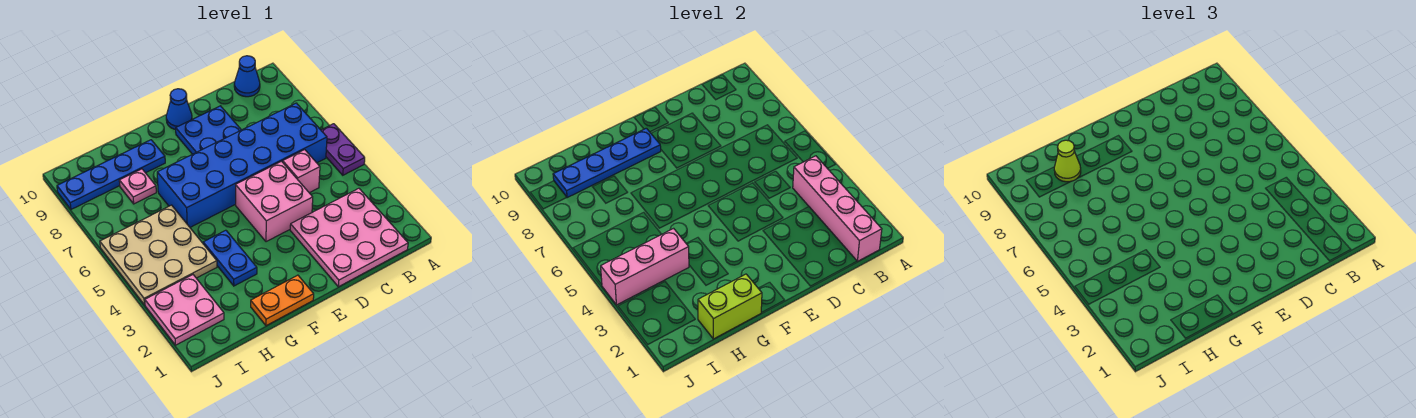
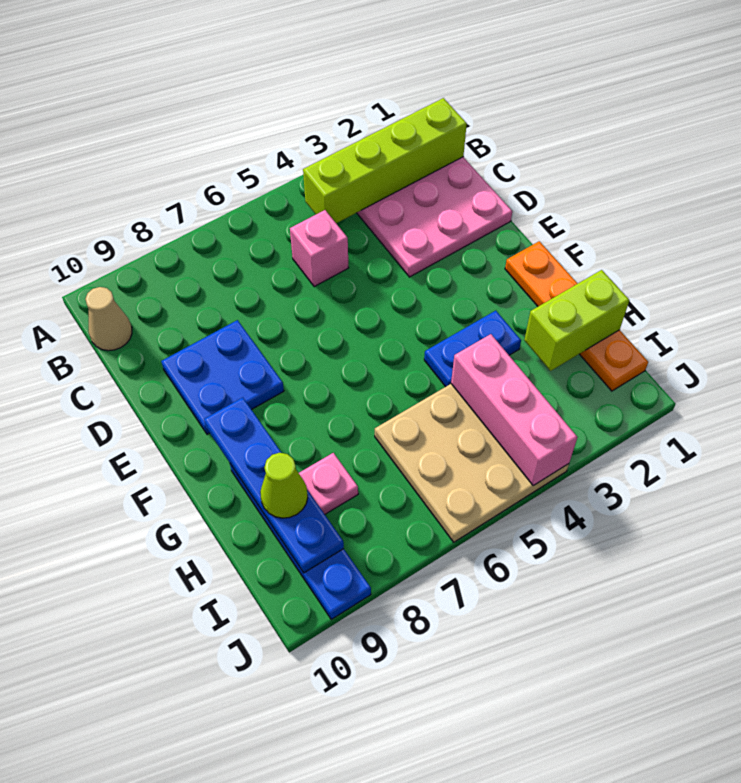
purple 1x2 plate [321,124,365,175] -> none
pink 1x4 brick [793,156,882,261] -> lime 1x4 brick [303,98,467,223]
blue 2x6 brick [157,103,327,227] -> none
blue 1x1 cone [234,56,260,97] -> tan 1x1 cone [85,287,132,351]
pink 2x2 brick [236,161,313,242] -> none
blue 1x1 cone [166,89,192,130] -> none
orange 1x2 plate [251,275,314,326] -> orange 1x4 plate [505,241,648,391]
lime 1x2 brick [698,274,762,339] -> lime 1x2 brick turned to [524,270,629,371]
pink 2x2 plate [145,275,224,345] -> none

